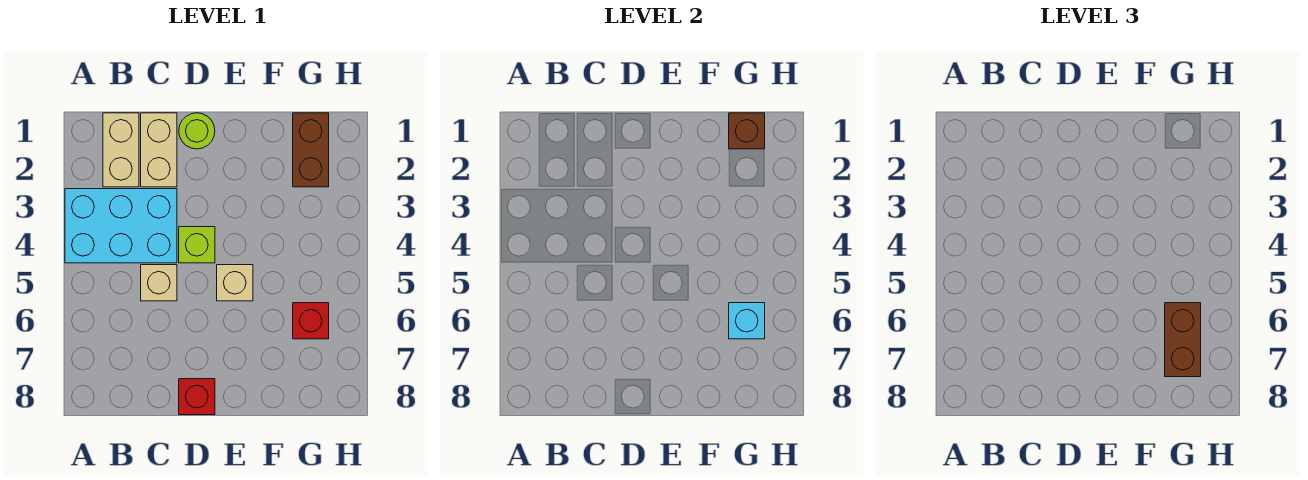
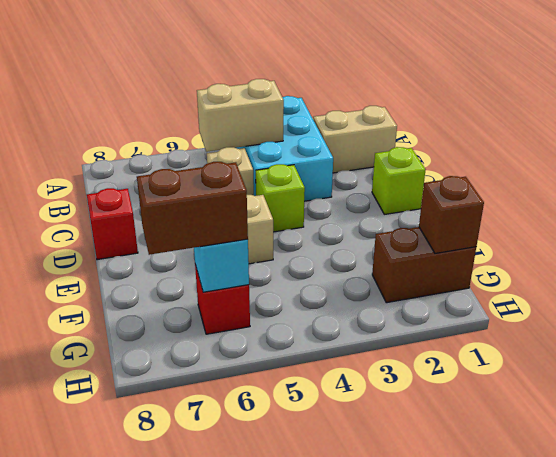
tan 1x2 brick [141,113,177,187] -> tan 1x2 brick moved to [197,79,284,152]
lime 1x1 round brick [179,113,215,149] -> lime 1x1 brick [372,147,426,214]

